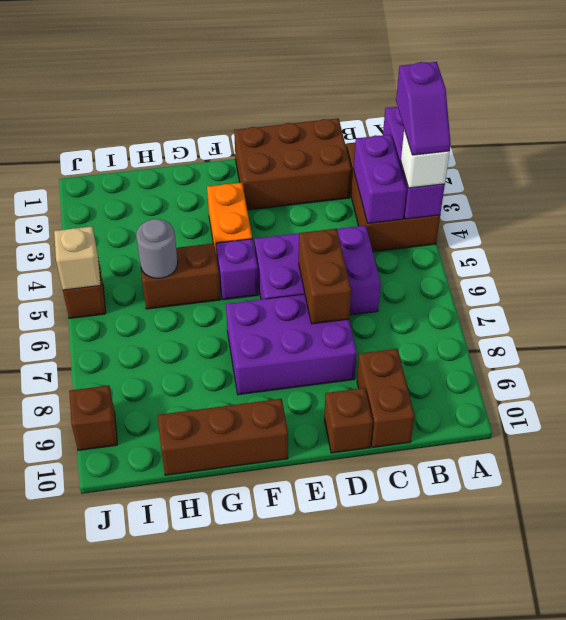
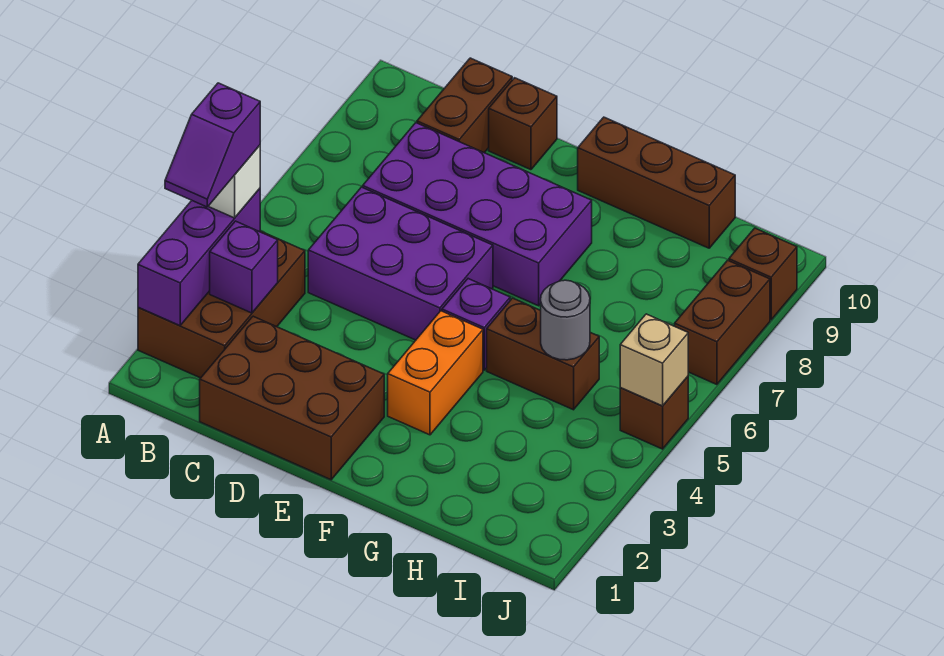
purple 1x2 slope [396,62,451,155] -> purple 1x2 slope turned to [165,83,260,207]
purple 1x2 brick [354,134,407,223] -> purple 1x1 brick [210,221,278,313]
brown 1x2 brick [299,229,351,324] -> brown 1x2 brick moved to [675,260,770,384]
purple 2x3 brick [226,294,357,395] -> purple 2x4 brick [363,123,592,306]

